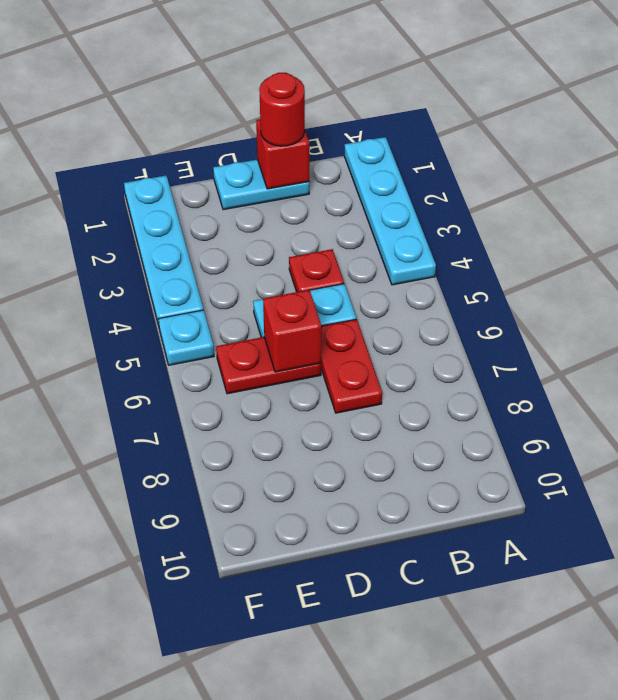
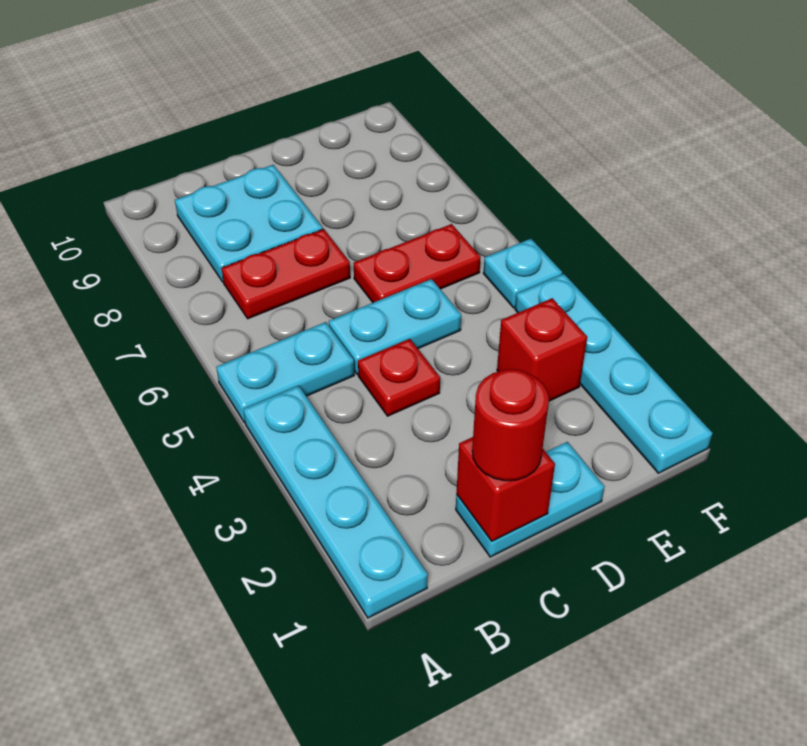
none -> cyan 1x2 plate [216,322,354,423]
none -> cyan 2x2 plate [175,165,323,282]
red 1x2 plate [321,319,382,413] -> red 1x2 plate turned to [222,229,350,319]
red 1x1 brick [263,290,321,372] -> red 1x1 brick moved to [497,298,587,401]

